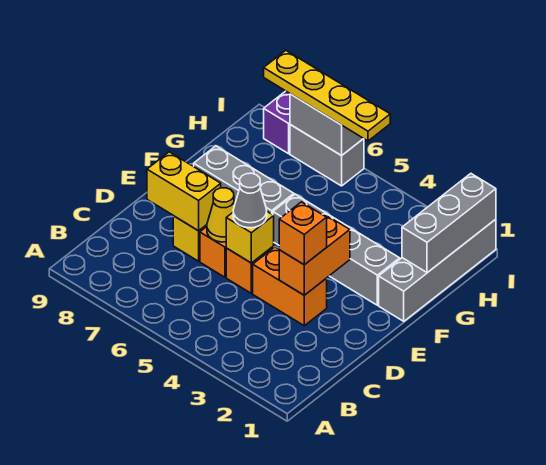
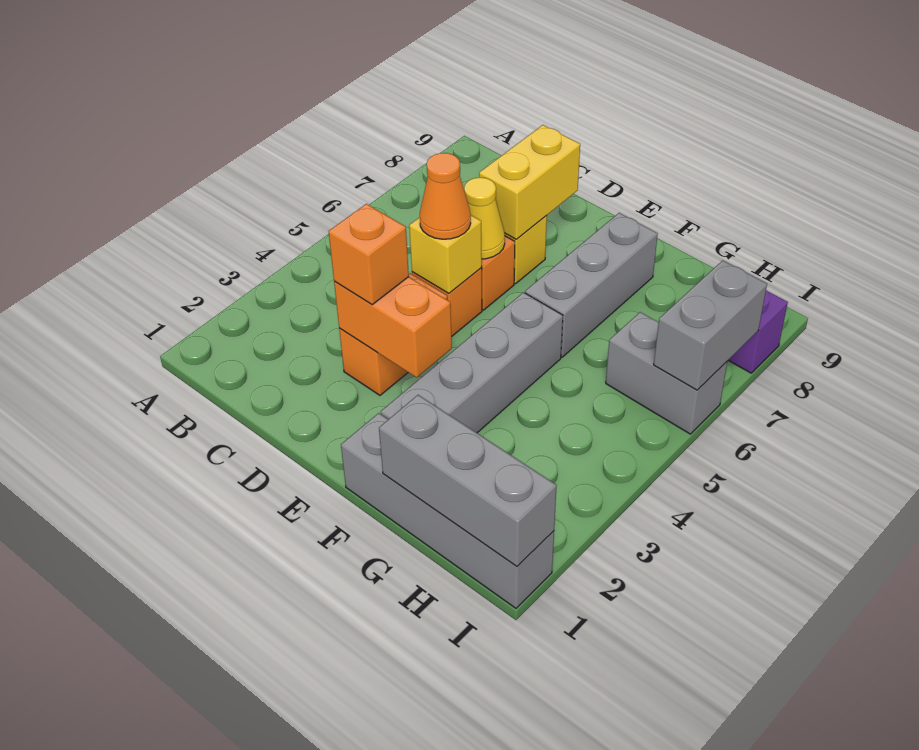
grey 1x1 cone [233,173,267,228] -> orange 1x1 cone [420,153,471,239]
yellow 1x4 plate [264,50,390,141] -> none
grey 1x2 brick [290,125,364,186] -> grey 1x2 brick turned to [606,312,727,434]

